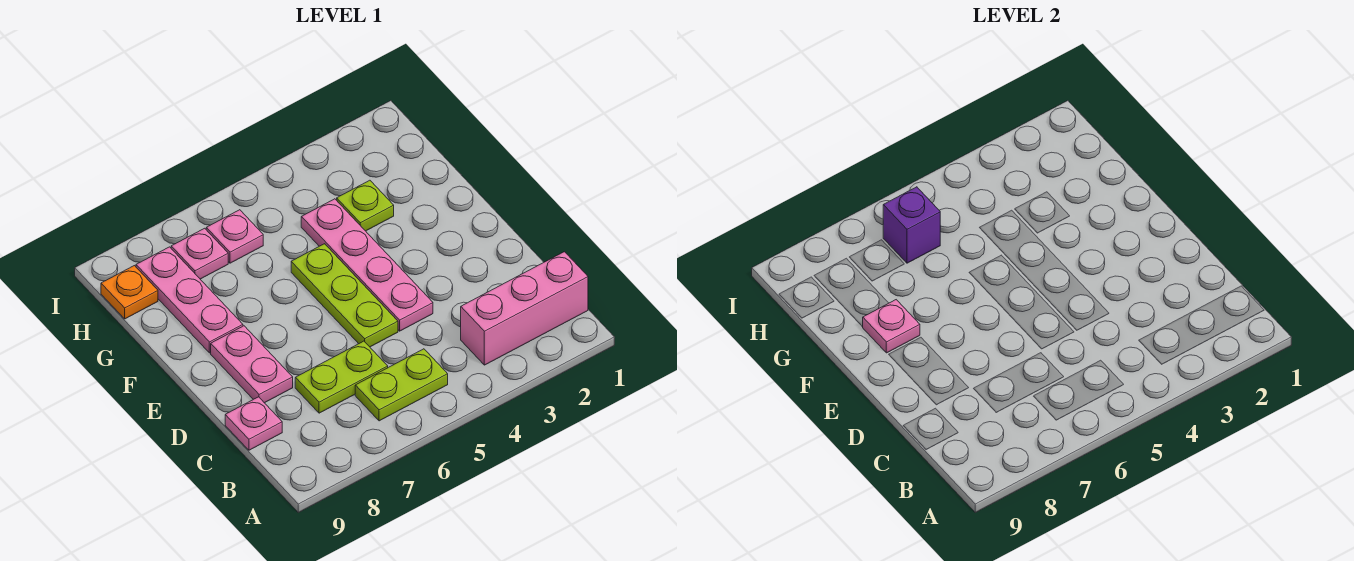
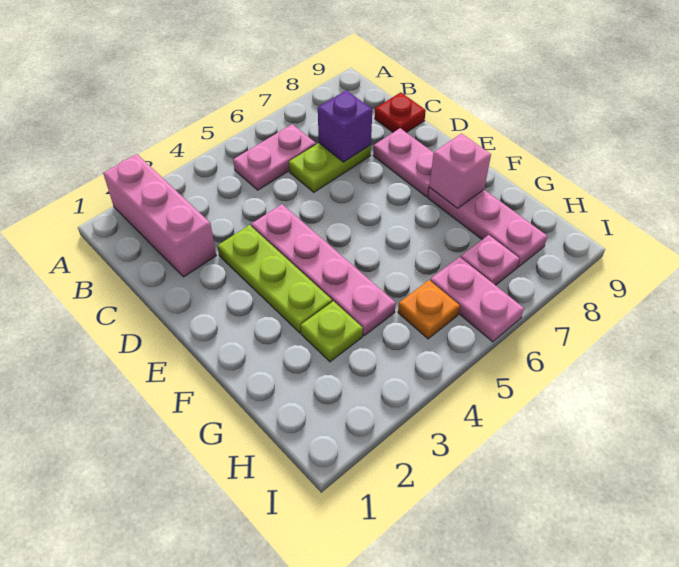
pink 1x3 brick [461,252,588,365] -> pink 1x3 brick turned to [103,154,216,277]
lime 1x2 plate [355,349,448,421] -> pink 1x2 plate [233,124,316,190]
pink 1x1 plate [225,397,282,450] -> red 1x1 plate [375,92,426,133]
lime 1x3 plate [291,244,398,347] -> lime 1x3 plate moved to [218,225,332,333]
pink 1x1 plate [863,300,920,353] -> pink 1x1 brick [429,134,491,208]
pink 1x1 plate [206,210,263,263] -> pink 1x2 plate [430,257,524,342]
purple 1x1 brick [883,187,940,263] -> purple 1x1 brick moved to [318,90,372,162]
orange 1x1 plate [101,266,158,319] -> orange 1x1 plate moved to [398,280,460,339]

